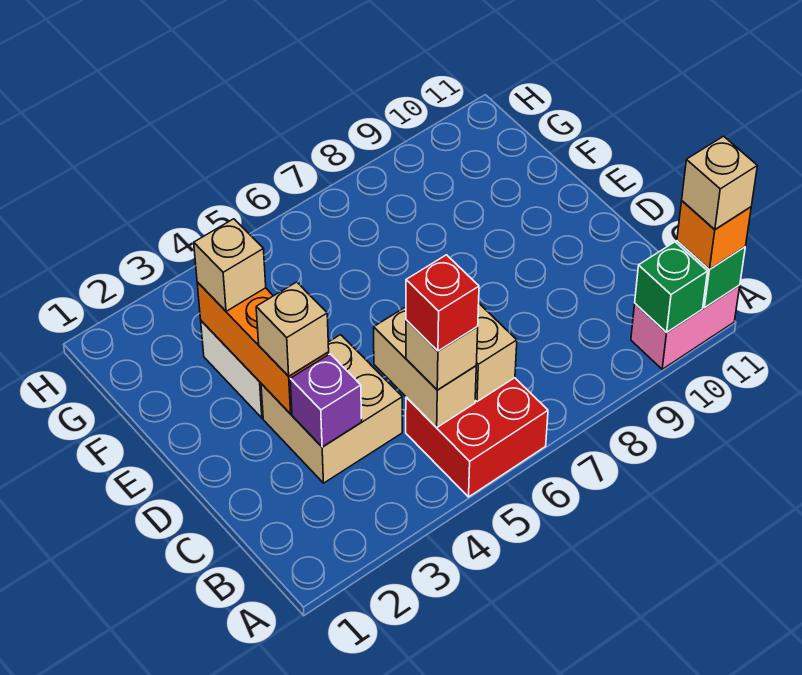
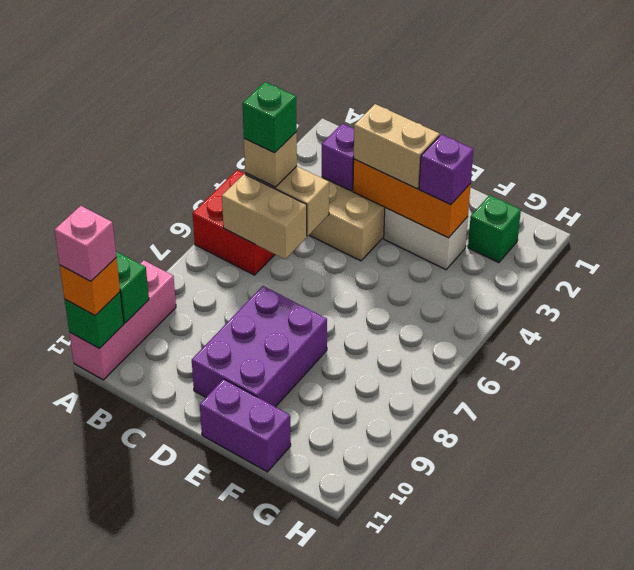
pink 1x2 brick [631,285,740,369] -> pink 1x3 brick [69,260,176,380]
tan 1x1 brick [682,136,757,229] -> pink 1x1 brick [55,206,116,281]
red 1x1 brick [406,255,479,351] -> green 1x1 brick [242,82,297,153]
tan 1x1 brick [256,282,329,376] -> tan 1x2 brick [354,104,440,189]
none -> purple 2x3 brick [192,286,327,407]
none -> purple 1x2 brick [200,379,291,472]
tan 1x1 brick [194,219,266,311] -> purple 1x1 brick [419,134,474,205]
none -> green 1x1 brick [468,195,521,263]

